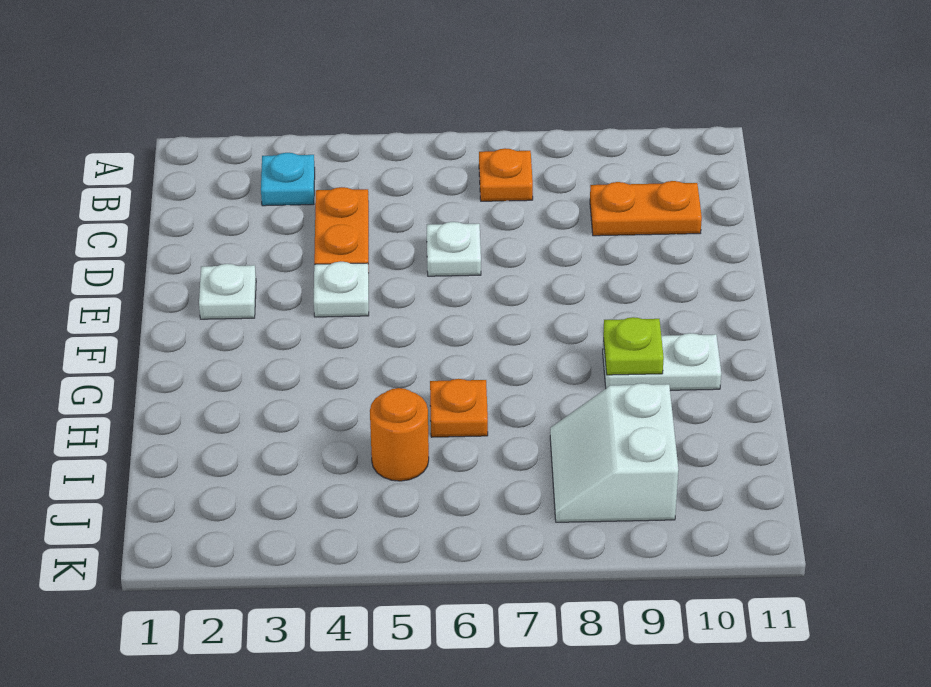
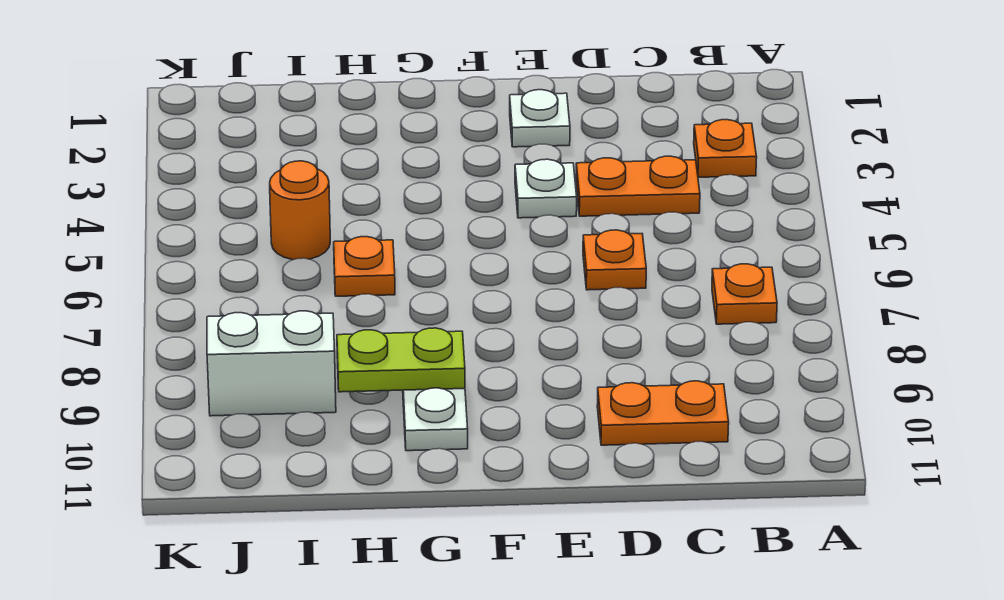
cyan 1x1 plate [261,153,315,206] -> orange 1x1 plate [694,120,757,177]
orange 1x2 plate [590,181,702,236] -> orange 1x2 plate turned to [597,381,729,445]
white 1x1 plate [427,222,481,276] -> orange 1x1 plate [583,230,646,290]
lime 1x1 plate [603,317,664,375] -> lime 1x2 plate [337,328,465,392]

